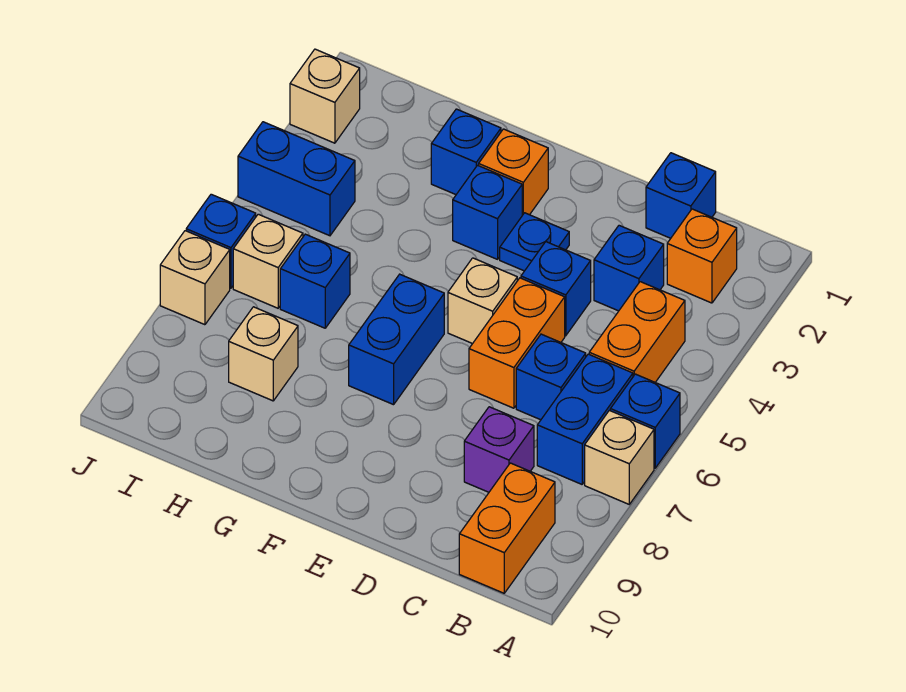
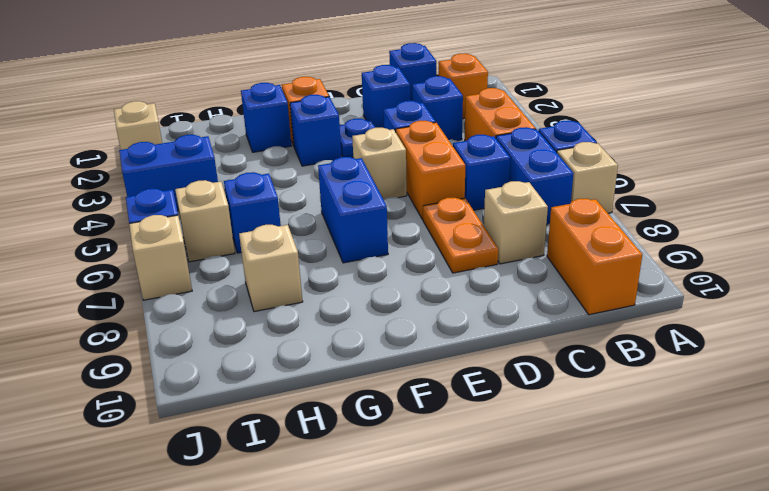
purple 1x1 brick [464,407,534,492] -> tan 1x1 brick [484,181,548,264]
none -> blue 1x1 brick [362,65,410,128]
none -> orange 1x2 plate [423,198,498,273]

